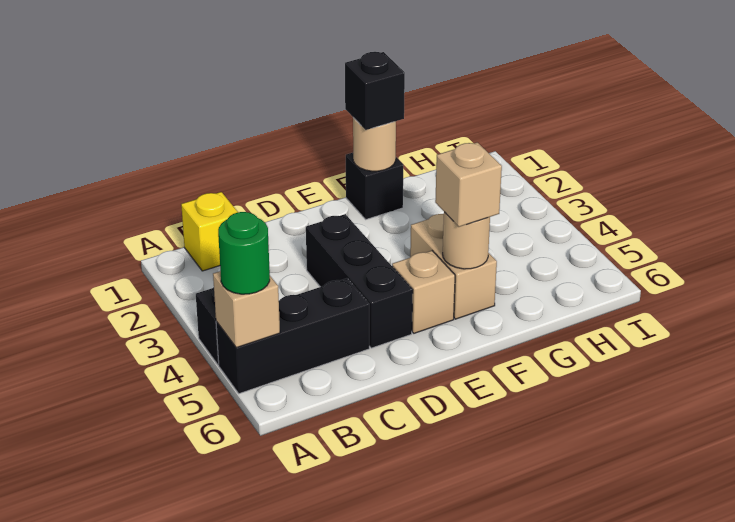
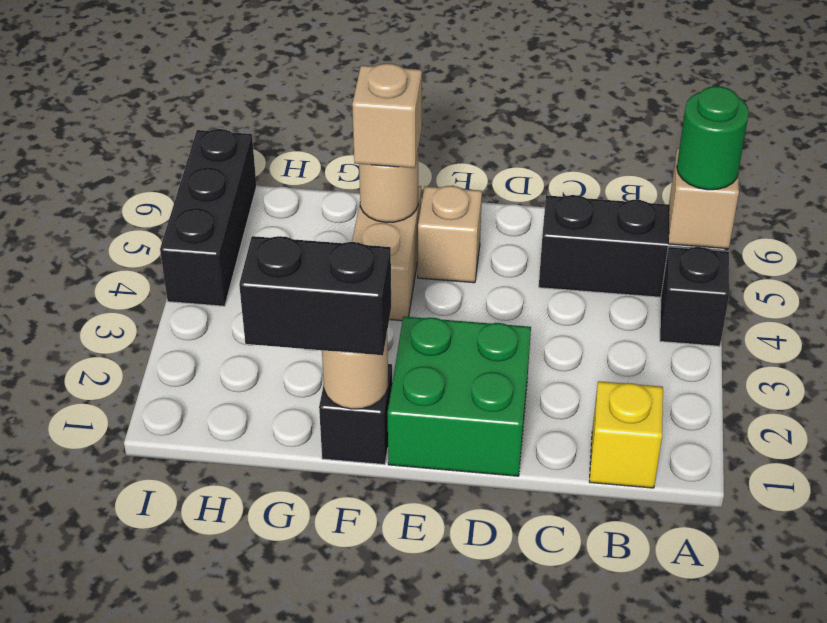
none -> green 2x2 brick [388,316,531,476]
black 1x3 brick [306,214,413,348] -> black 1x3 brick moved to [160,129,257,306]
black 1x1 brick [345,52,405,130] -> black 1x2 brick [239,236,391,355]

